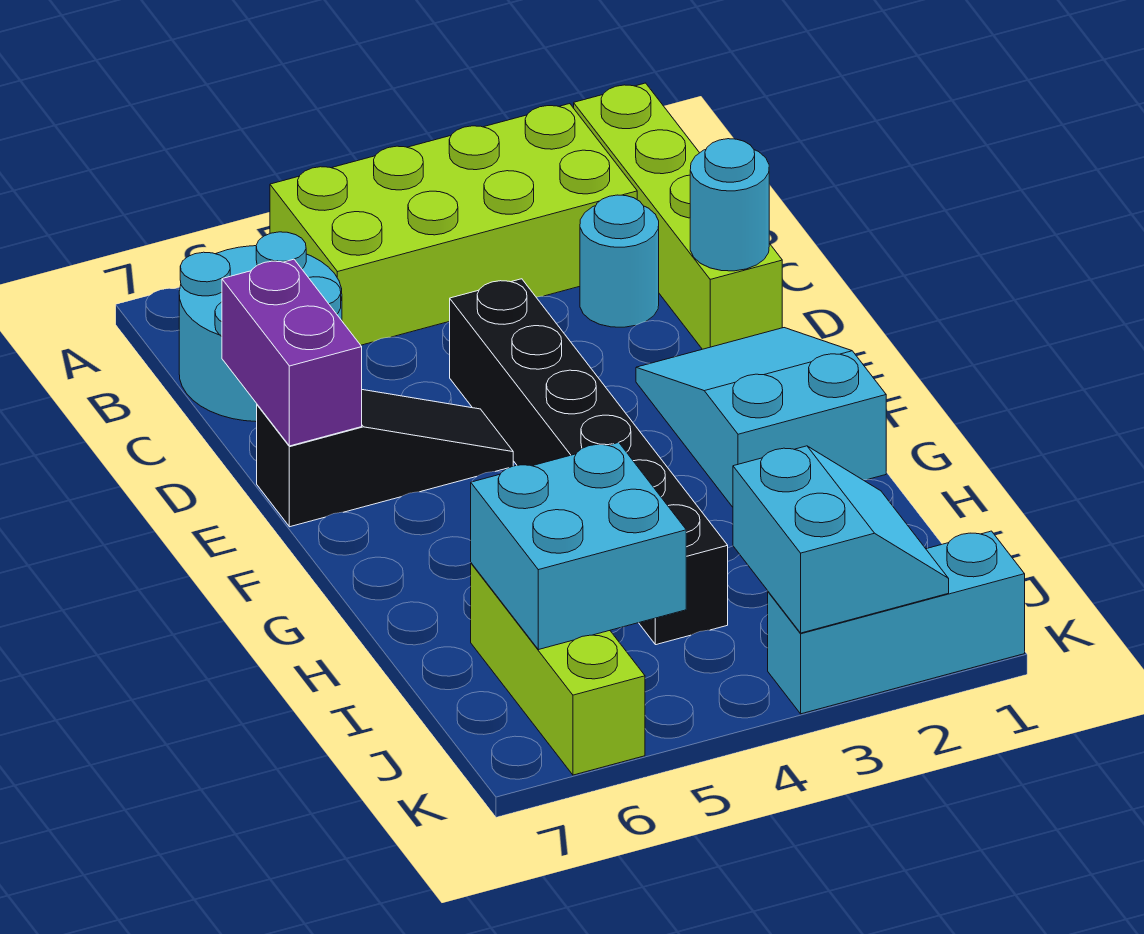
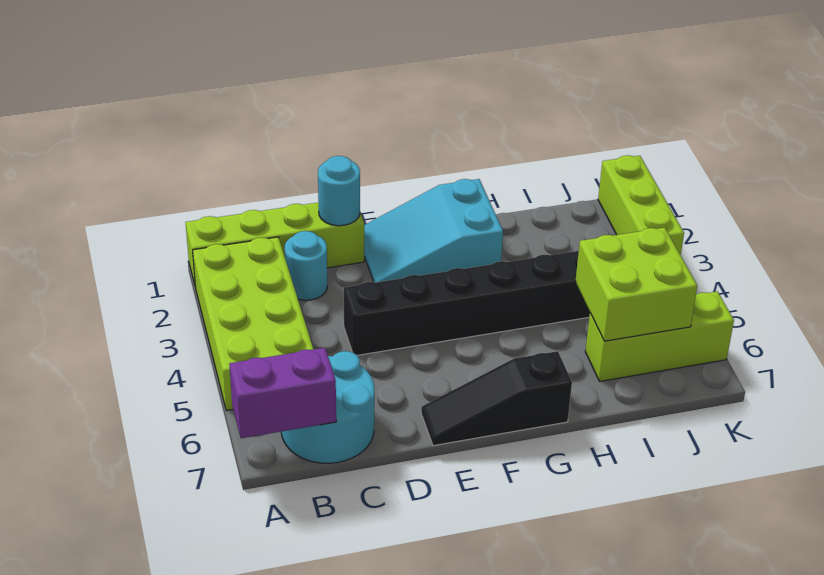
purple 1x2 brick [222,259,362,446] -> purple 1x2 brick moved to [229,348,336,438]
black 1x3 slope [257,390,513,527] -> black 1x3 slope turned to [421,351,572,446]
cyan 2x2 brick [471,442,686,650] -> lime 2x2 brick [575,228,697,341]
cyan 2x2 slope [733,446,949,633] -> none
cyan 1x3 brick [768,531,1025,714] -> lime 1x3 brick [598,155,684,255]

